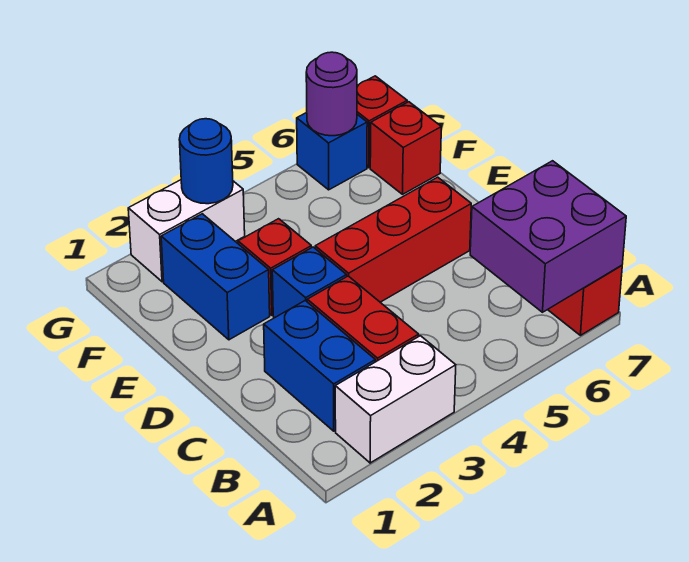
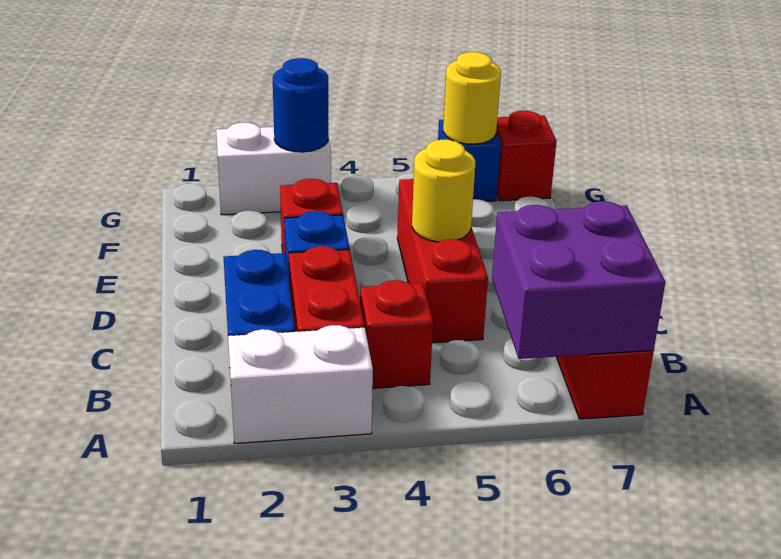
red 1x3 brick [315,177,471,302] -> red 1x3 brick turned to [397,179,488,343]
none -> yellow 1x1 round brick [412,140,475,242]
blue 1x2 brick [161,214,270,340] -> none
red 1x1 brick [370,102,441,194] -> red 1x1 brick moved to [360,280,433,388]
purple 1x1 round brick [306,52,357,136] -> yellow 1x1 round brick [443,52,501,144]

